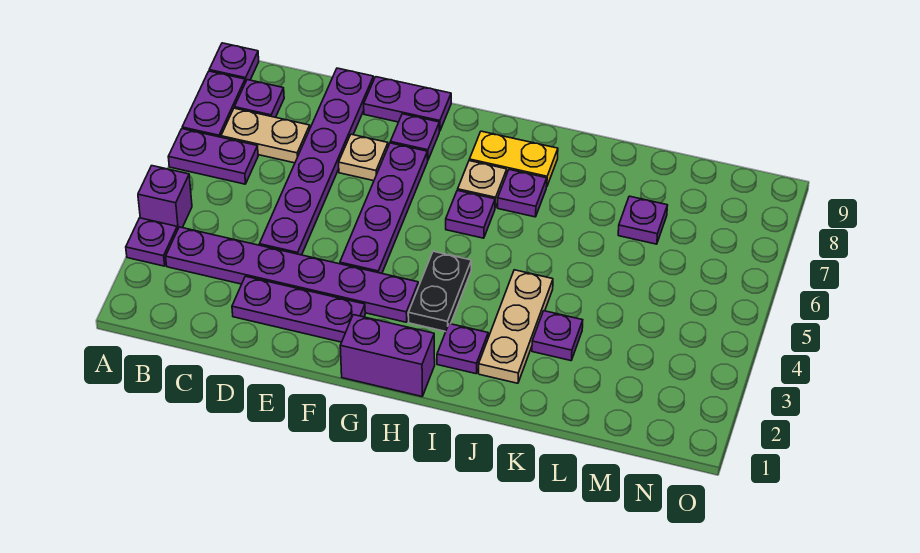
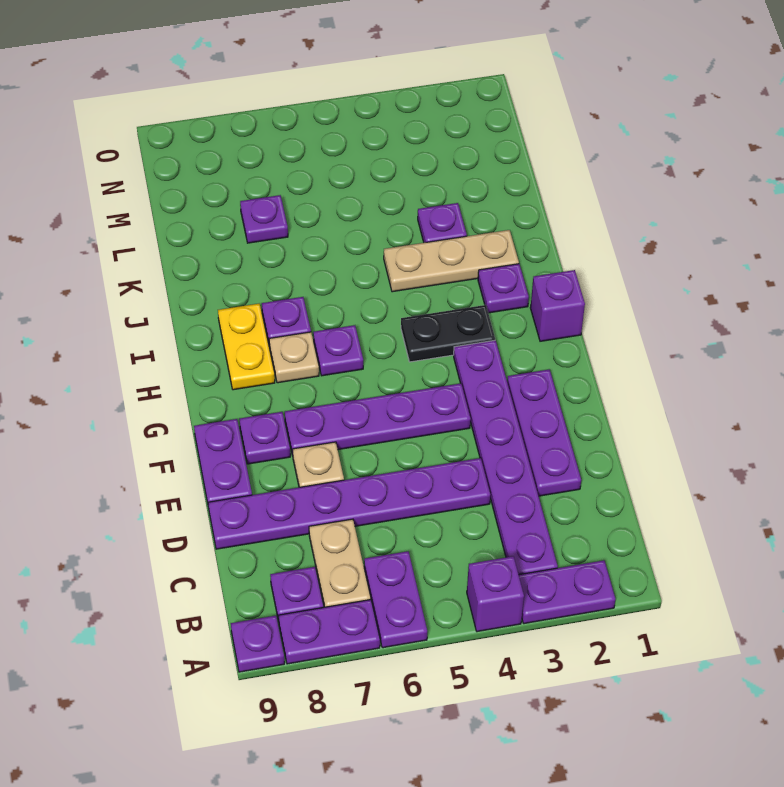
purple 1x1 plate [126,218,177,266] -> purple 1x2 plate [519,560,616,624]
purple 1x2 brick [340,315,435,396] -> purple 1x1 brick [530,270,585,341]

